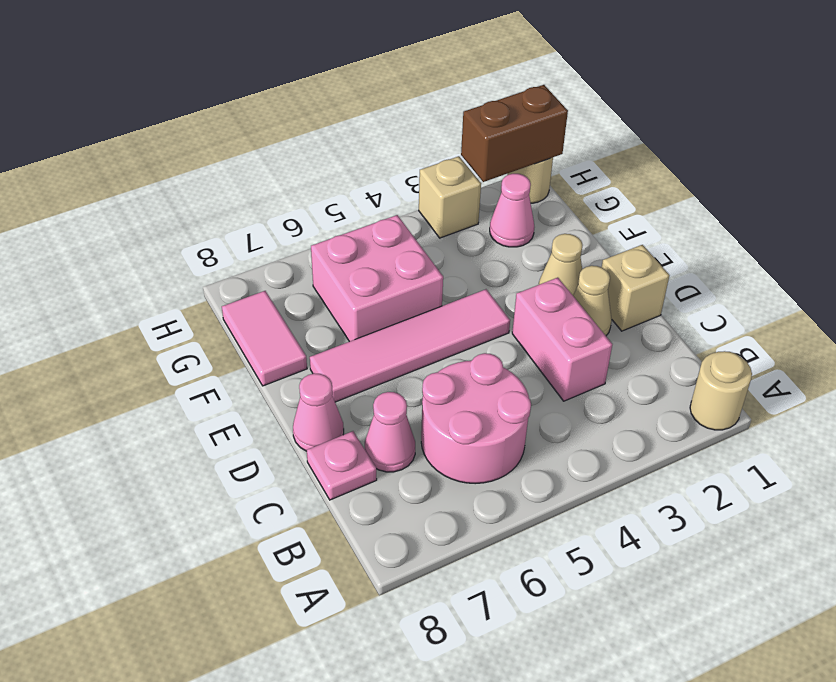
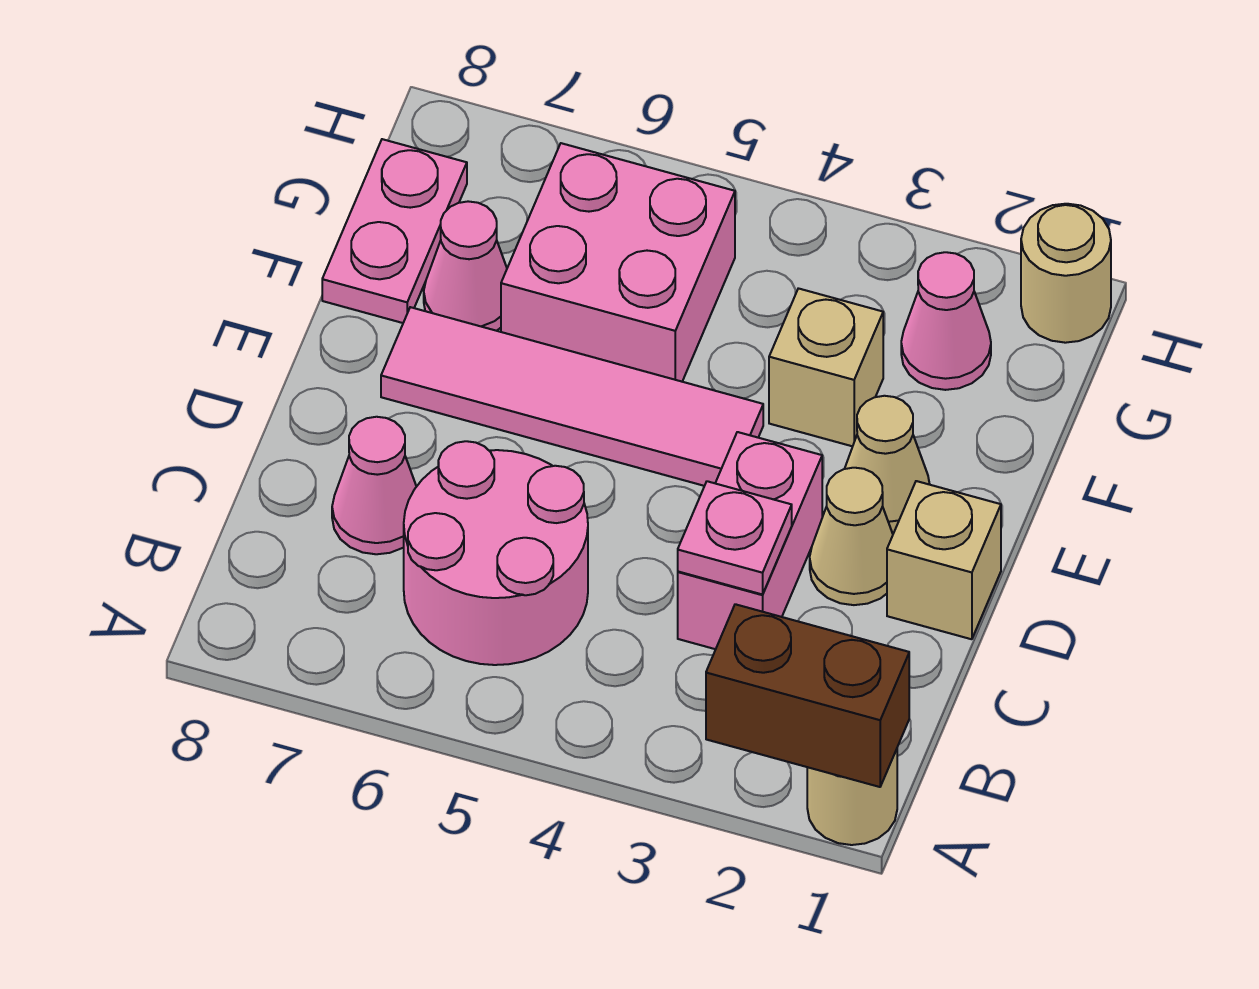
pink 1x1 plate [307,431,377,500] -> pink 1x1 plate moved to [678,481,792,595]
pink 1x1 cone [293,373,344,451] -> pink 1x1 cone moved to [424,201,507,331]
pink 1x2 tile [222,291,307,386] -> pink 1x2 plate [322,139,467,323]
brown 1x2 brick [461,85,568,182] -> brown 1x2 brick moved to [706,604,909,787]
tan 1x1 brick [419,156,481,238] -> tan 1x1 brick moved to [769,288,883,446]

